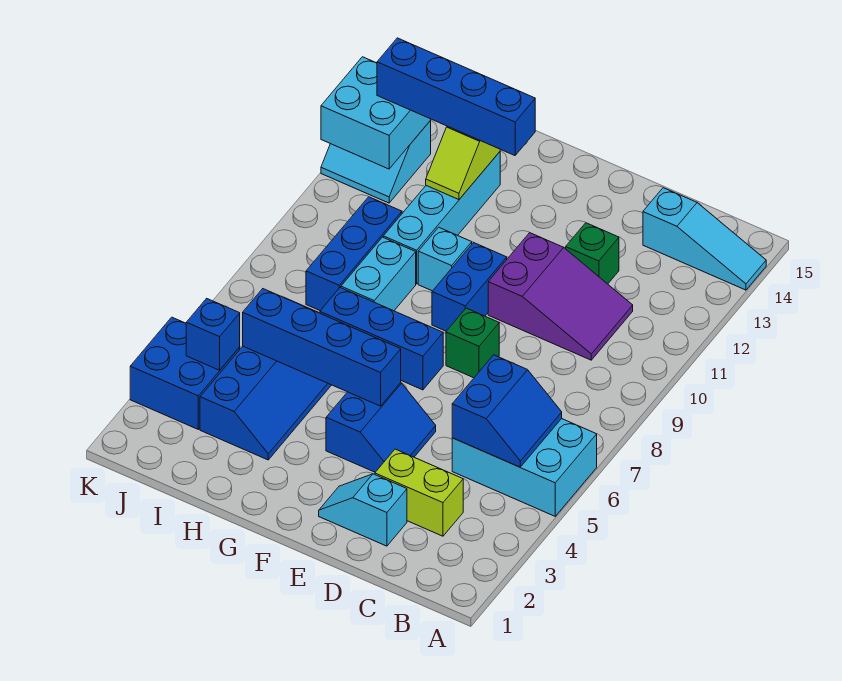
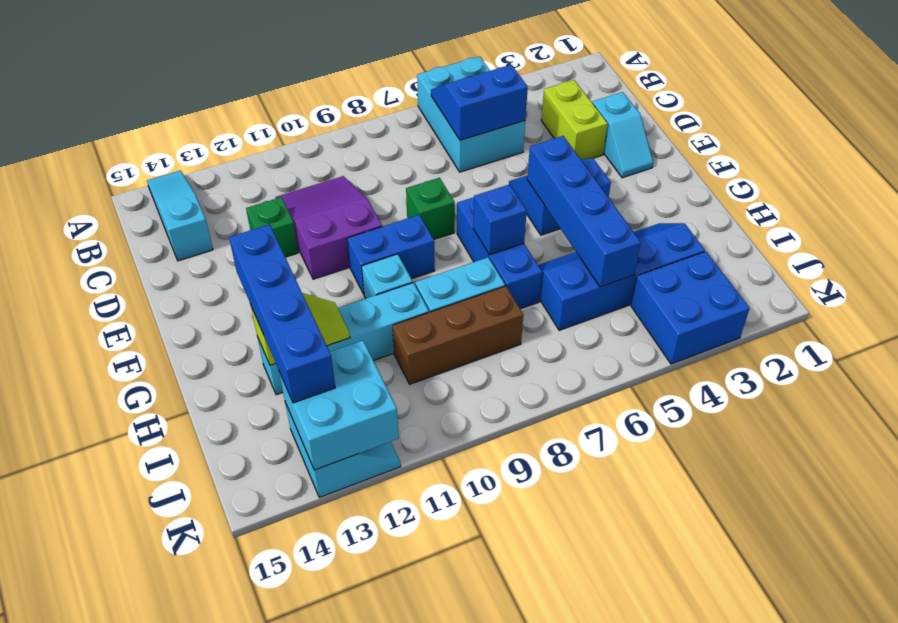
blue 1x3 brick [306,197,402,311] -> brown 1x3 brick [393,286,523,384]
blue 1x1 brick [186,298,240,370] -> blue 1x1 brick moved to [473,184,527,255]

